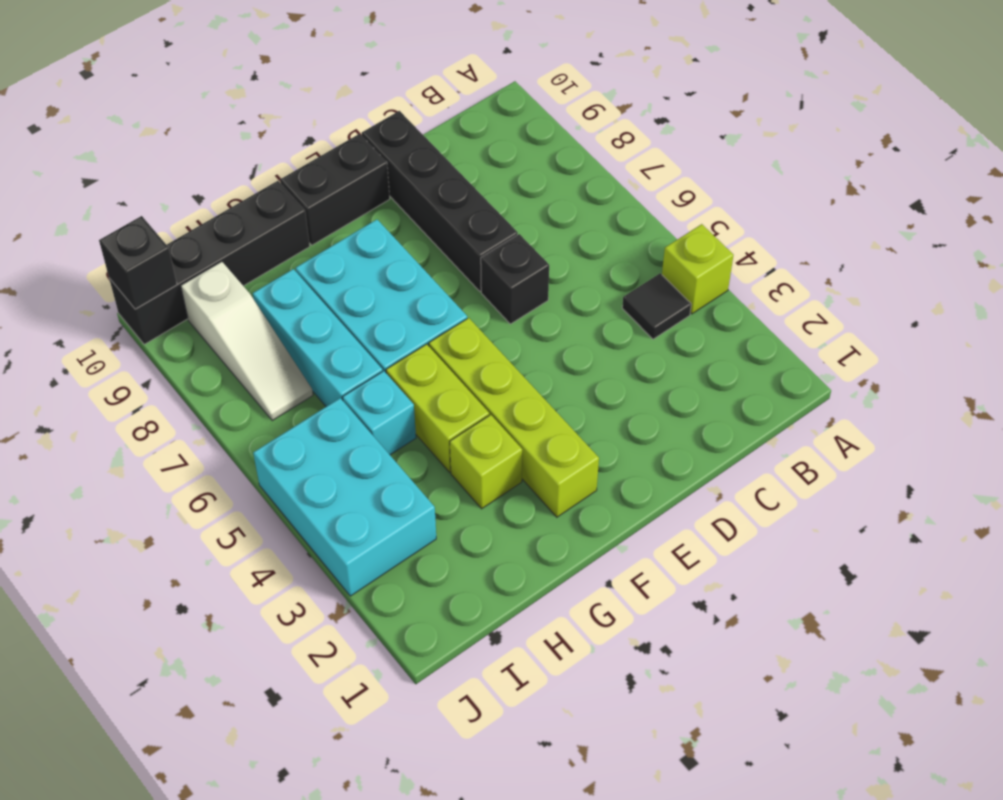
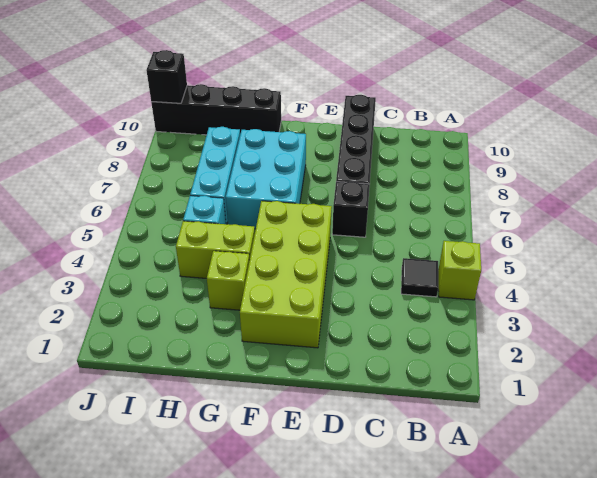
black 1x2 brick [280,134,390,245] -> none
lime 1x4 brick [429,318,599,517] -> lime 2x4 brick [240,201,332,348]
lime 1x2 brick [386,344,489,472] -> lime 1x2 brick turned to [176,221,255,278]
cyan 2x3 brick [253,398,436,596] -> none
white 1x3 slope [181,262,313,420] -> none

